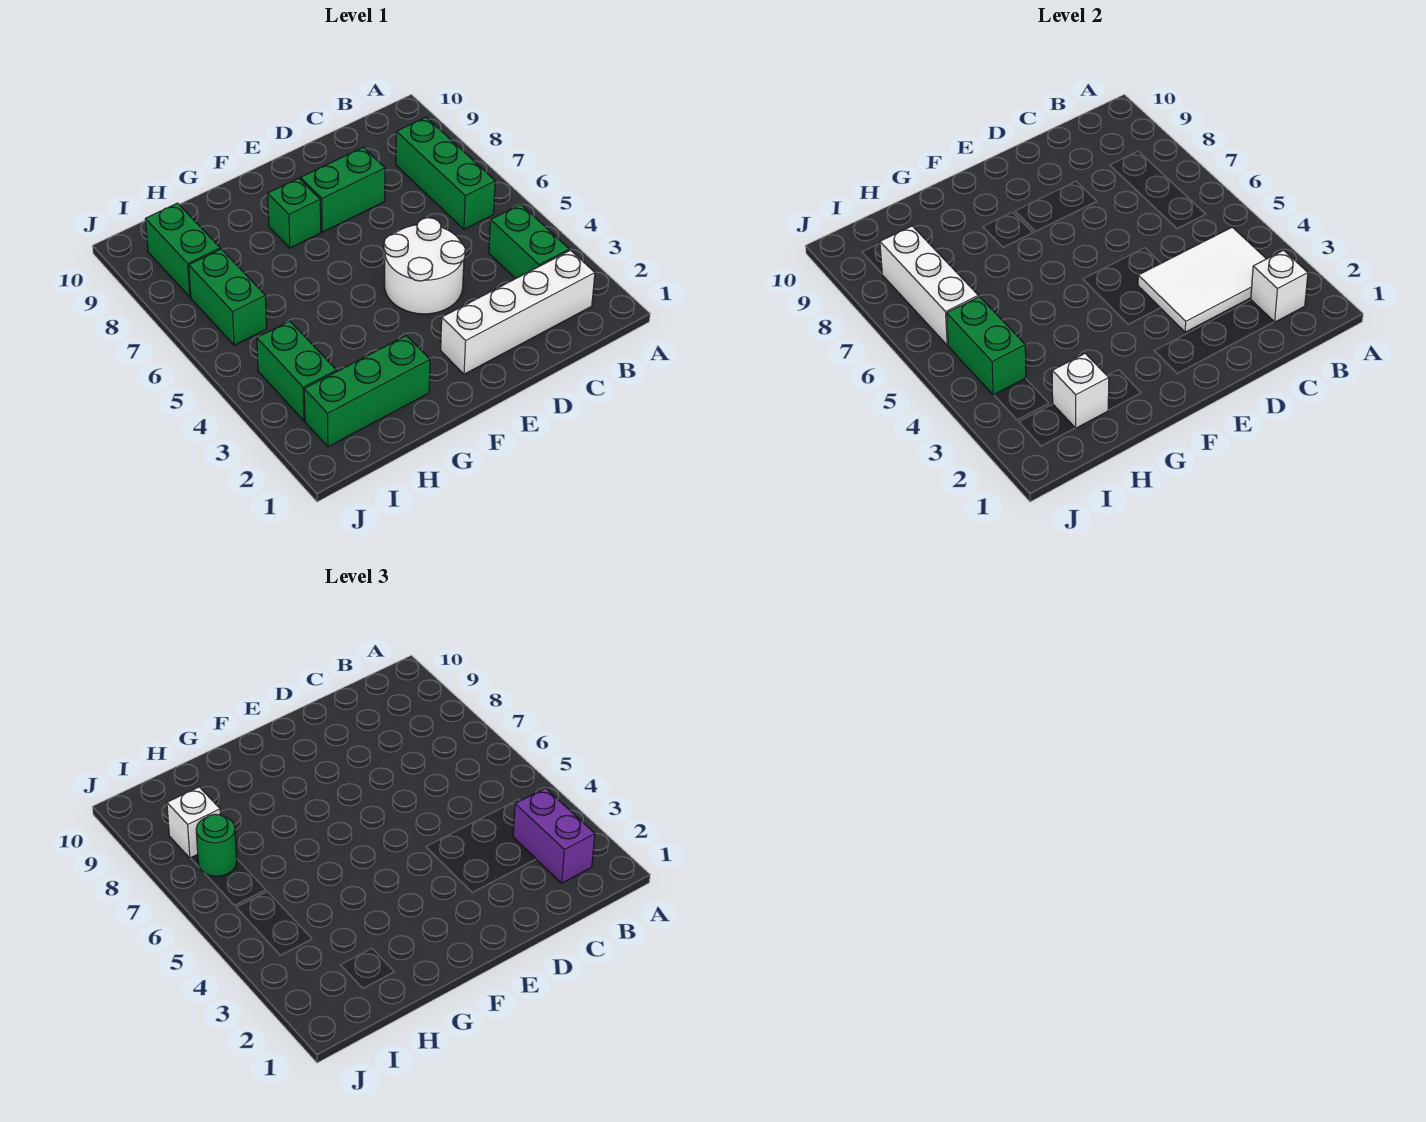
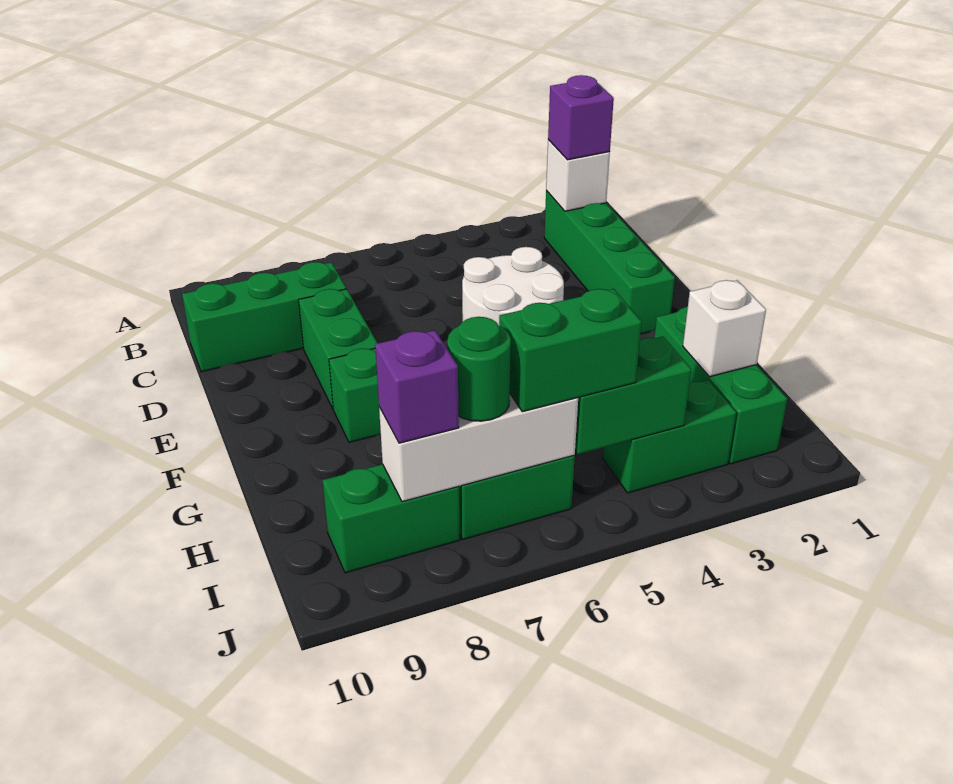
white 1x4 brick [441,250,595,374] -> green 1x4 brick [544,190,675,334]
purple 1x2 brick [513,788,595,883] -> purple 1x1 brick [548,75,614,160]
green 1x2 brick [489,204,569,279] -> green 1x2 brick moved to [499,289,642,412]
white 2x3 tile [1138,227,1266,332] -> none
green 1x3 brick [396,117,495,229] -> green 1x3 brick moved to [182,262,346,372]
white 1x1 brick [167,787,221,858] -> purple 1x1 brick [375,330,459,443]

